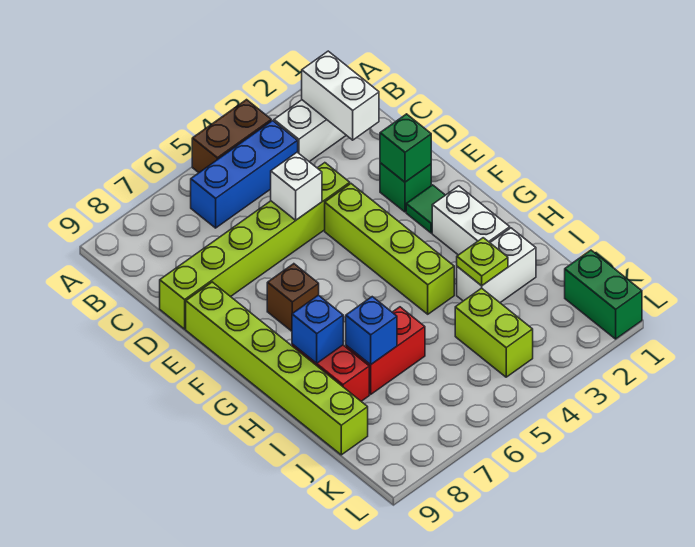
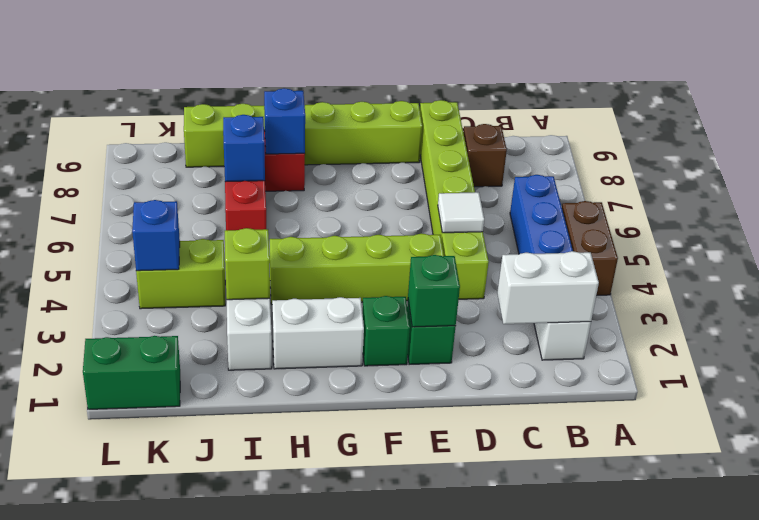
white 1x1 brick [271,152,322,220] -> white 1x1 tile [438,192,484,233]
green 1x1 tile [406,185,445,233] -> green 1x1 brick [362,296,410,366]
brown 1x1 brick [267,264,319,331] -> brown 1x1 brick moved to [463,124,507,187]
lime 1x1 plate [457,238,508,286] -> lime 1x1 brick [225,228,270,300]
none -> blue 1x1 brick [132,200,180,271]

